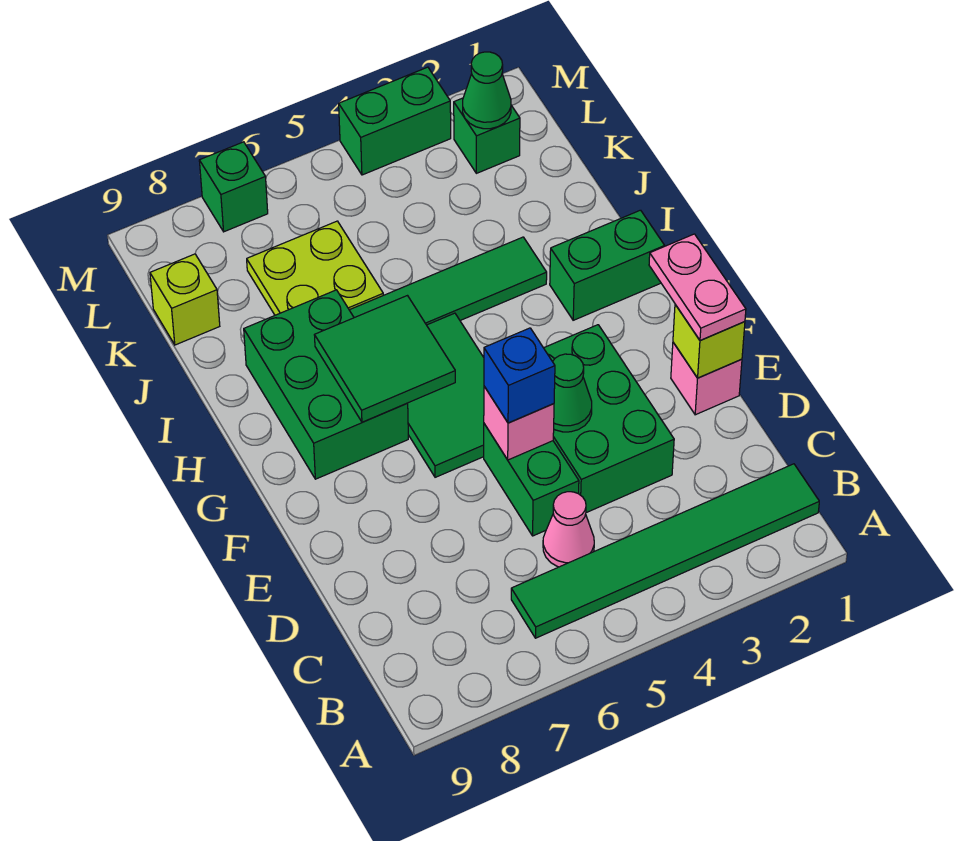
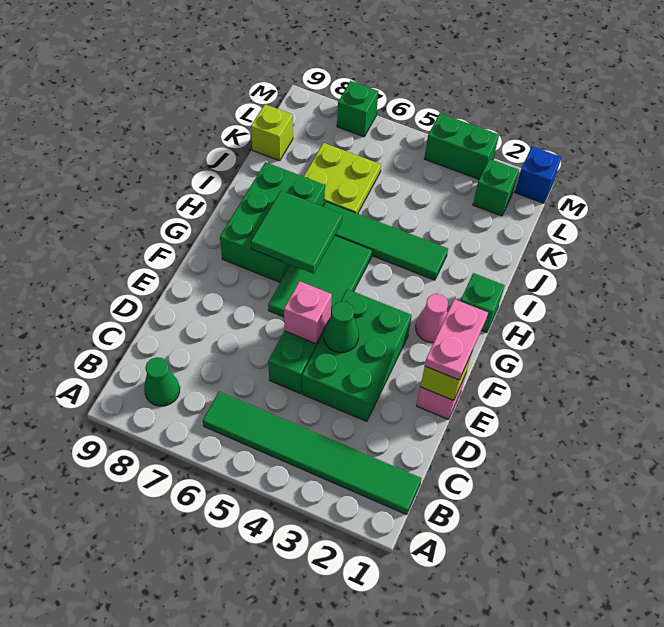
pink 1x1 cone [543,492,594,567] -> pink 1x1 cone moved to [416,294,448,343]
blue 1x1 brick [484,328,555,423] -> blue 1x1 brick moved to [515,147,561,203]
green 1x2 brick [550,210,665,320] -> green 1x1 brick [461,273,505,333]
green 1x1 cone [463,52,511,129] -> green 1x1 cone moved to [144,357,180,406]

